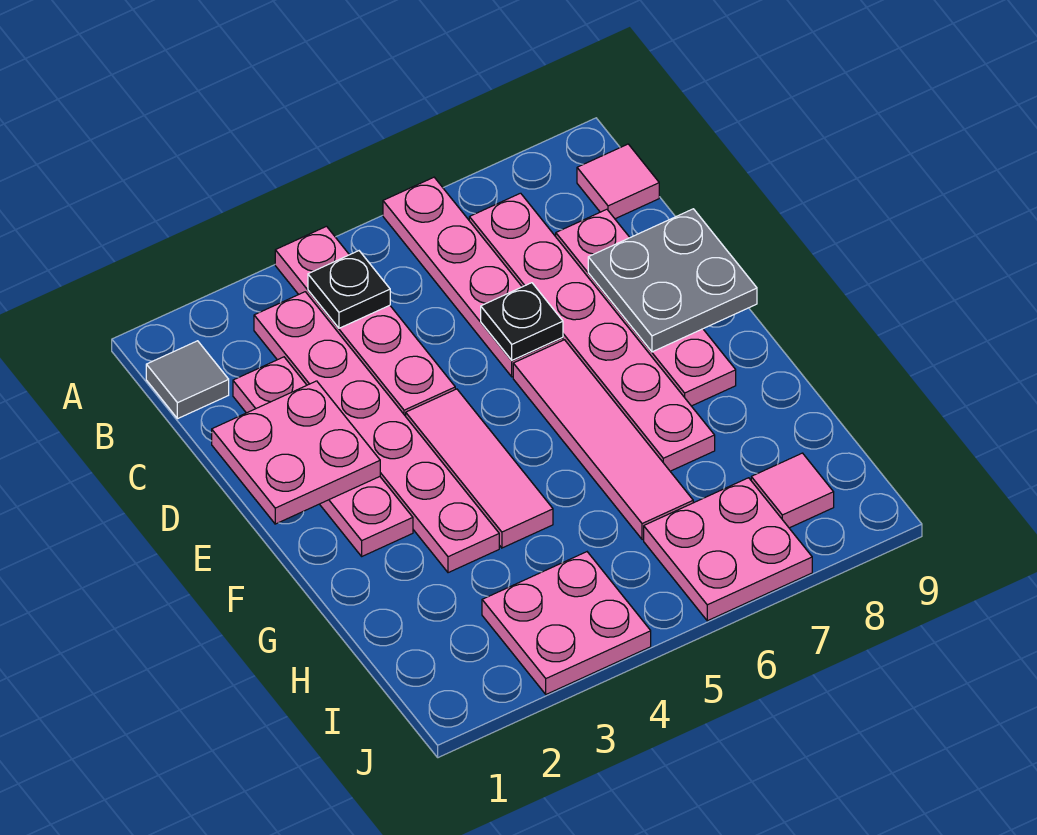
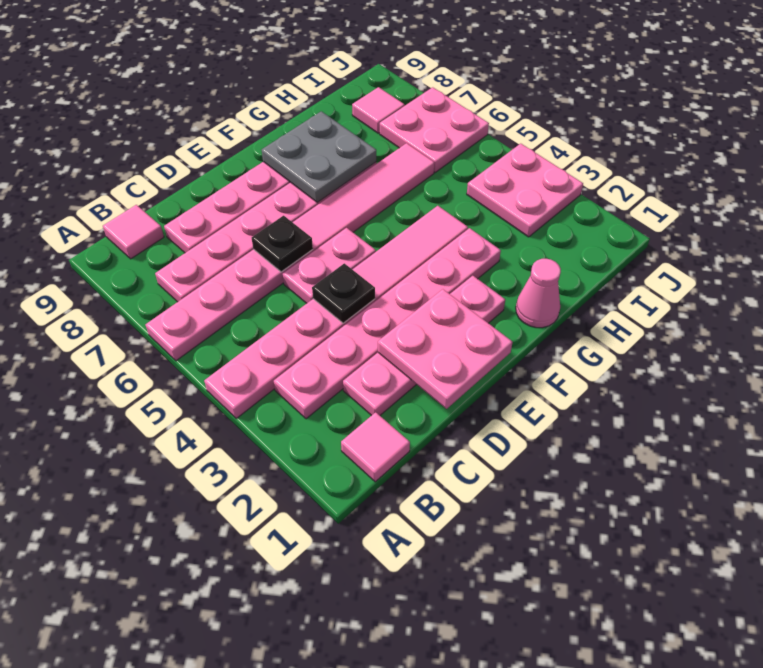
grey 1x1 tile [146,341,229,419] -> pink 1x1 tile [341,412,410,482]
black 1x1 plate [308,251,390,328] -> black 1x1 plate moved to [312,263,375,323]
none -> pink 1x2 plate [283,228,376,303]
grey 2x2 plate [588,209,757,352] -> grey 2x2 plate moved to [262,111,376,203]
none -> pink 1x1 cone [516,259,561,328]

